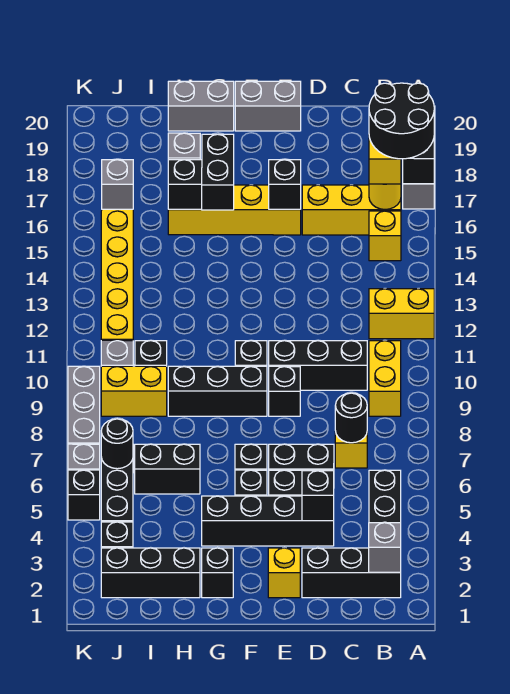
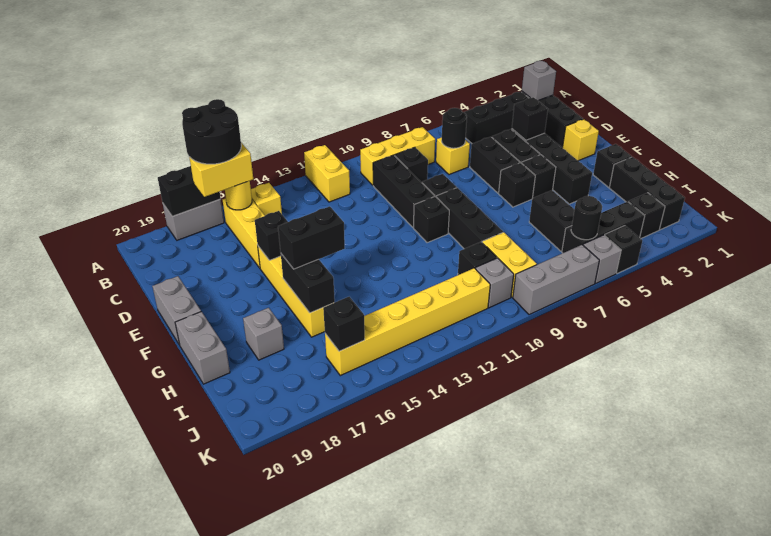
yellow 1x2 brick [369,341,401,416] -> yellow 1x3 brick [360,127,435,185]
none -> black 1x1 brick [395,147,428,182]
grey 1x1 brick [102,160,133,209] -> black 1x1 brick [323,297,365,351]

